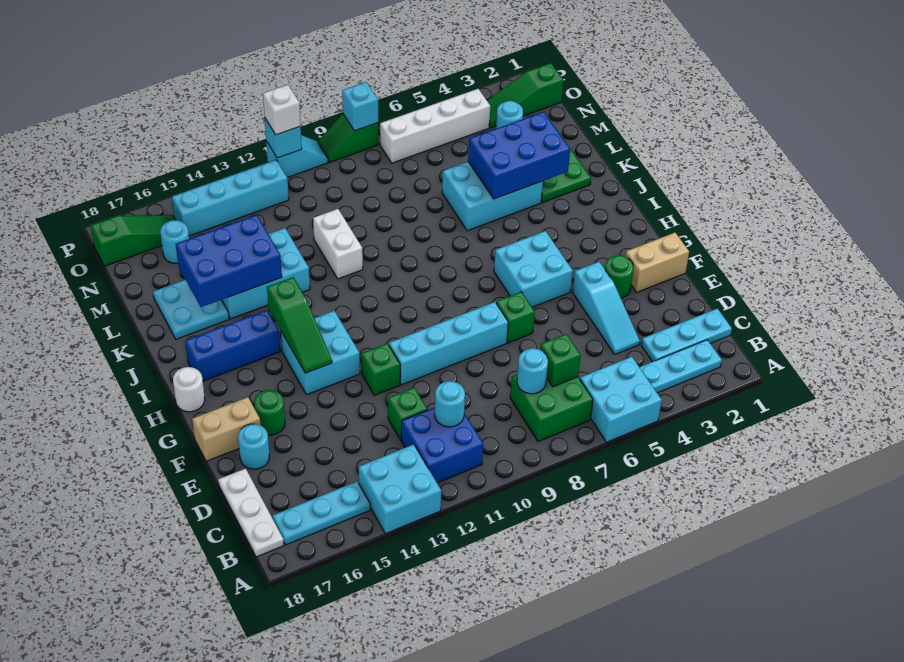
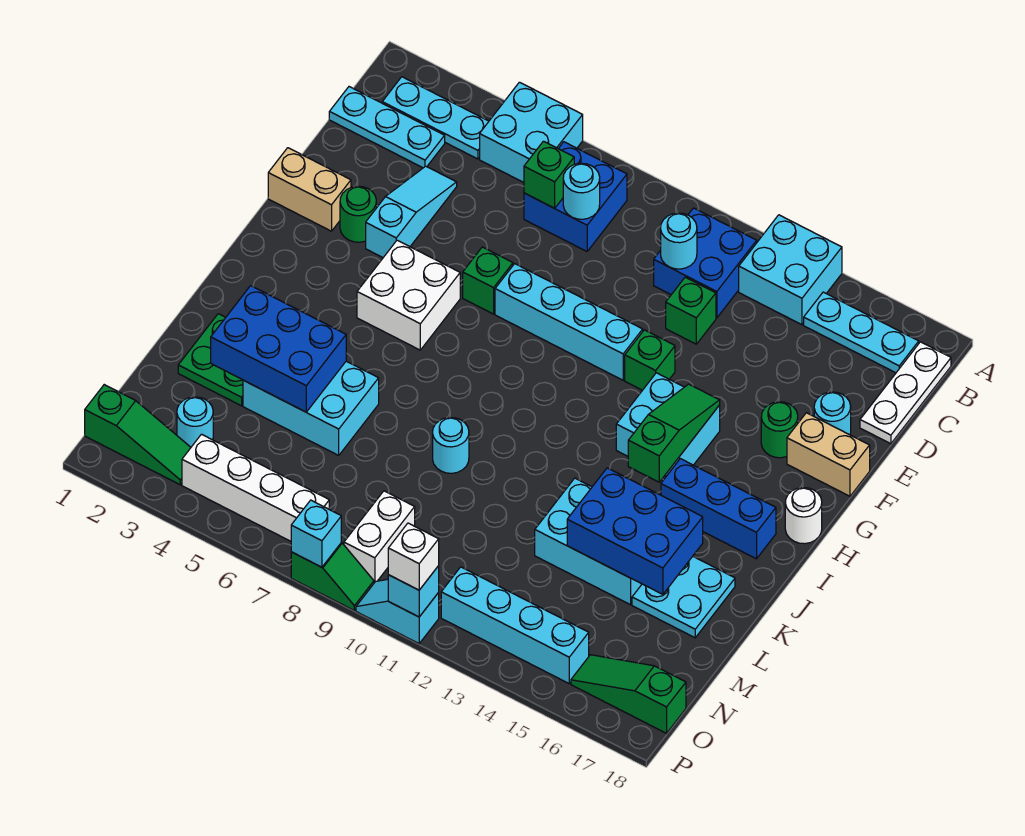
green 2x2 brick [510,375,593,442] -> blue 2x2 brick [524,142,627,251]
cyan 2x2 brick [494,231,573,307] -> white 2x2 brick [357,240,460,350]
white 1x2 brick [313,209,363,279] -> white 1x2 brick moved to [344,491,415,583]
cyan 1x1 round brick [160,220,189,263] -> cyan 1x1 round brick moved to [433,417,469,473]

